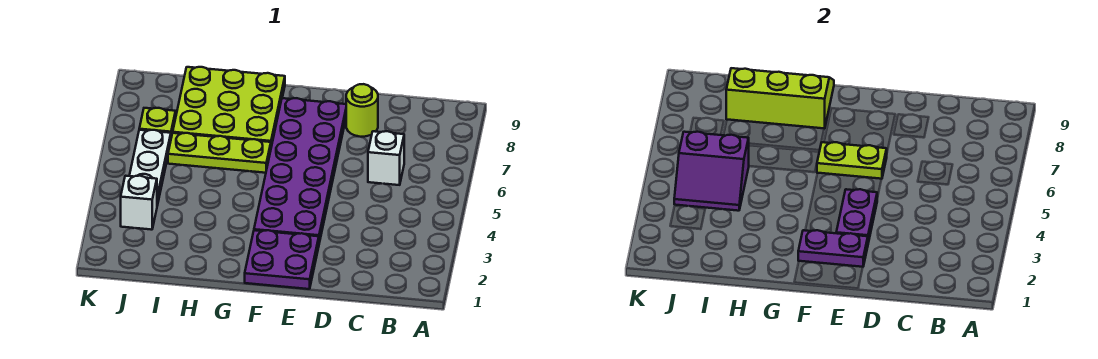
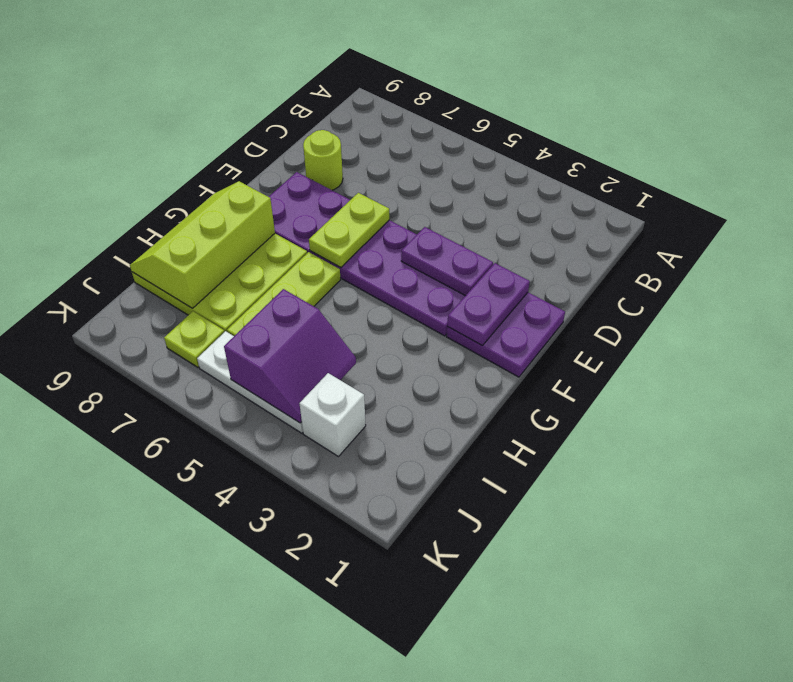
white 1x1 brick [368,131,404,185] -> none

